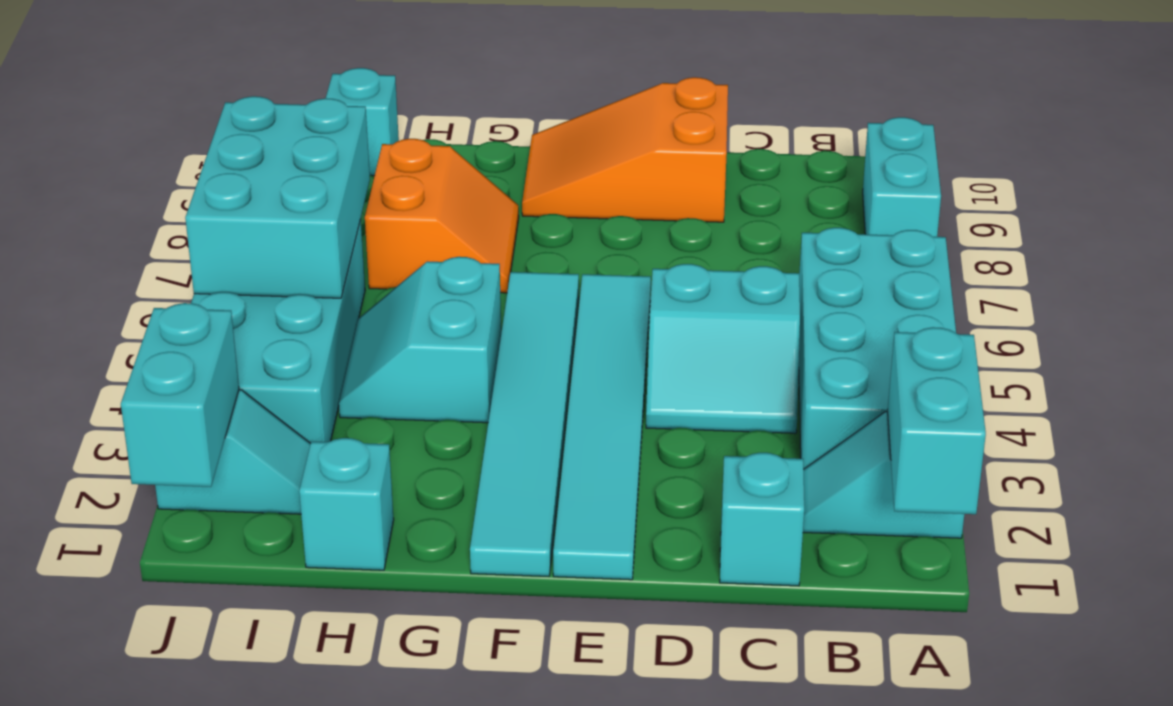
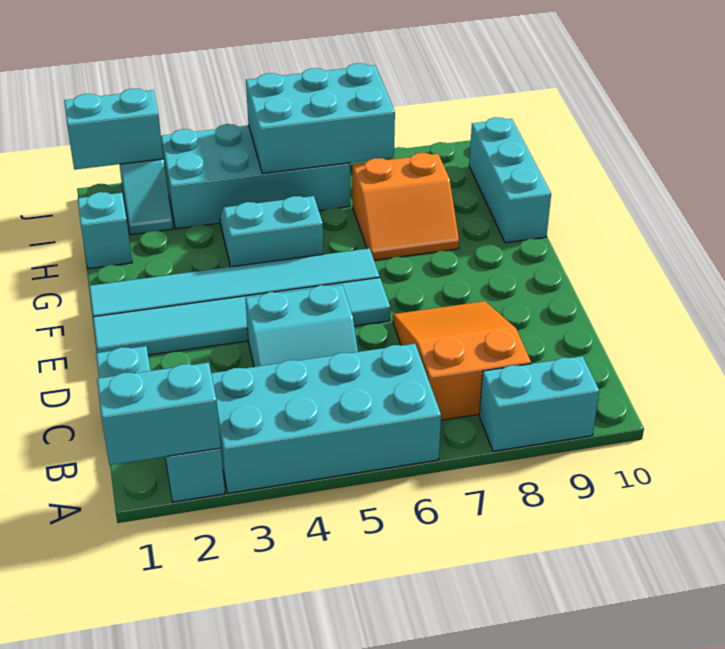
cyan 2x2 slope [646,264,800,433] -> cyan 2x2 slope turned to [245,285,358,367]
orange 2x3 slope [522,77,728,222] -> orange 2x3 slope moved to [393,301,531,420]
cyan 1x1 brick [326,68,399,176] -> cyan 1x3 brick [469,117,551,243]

